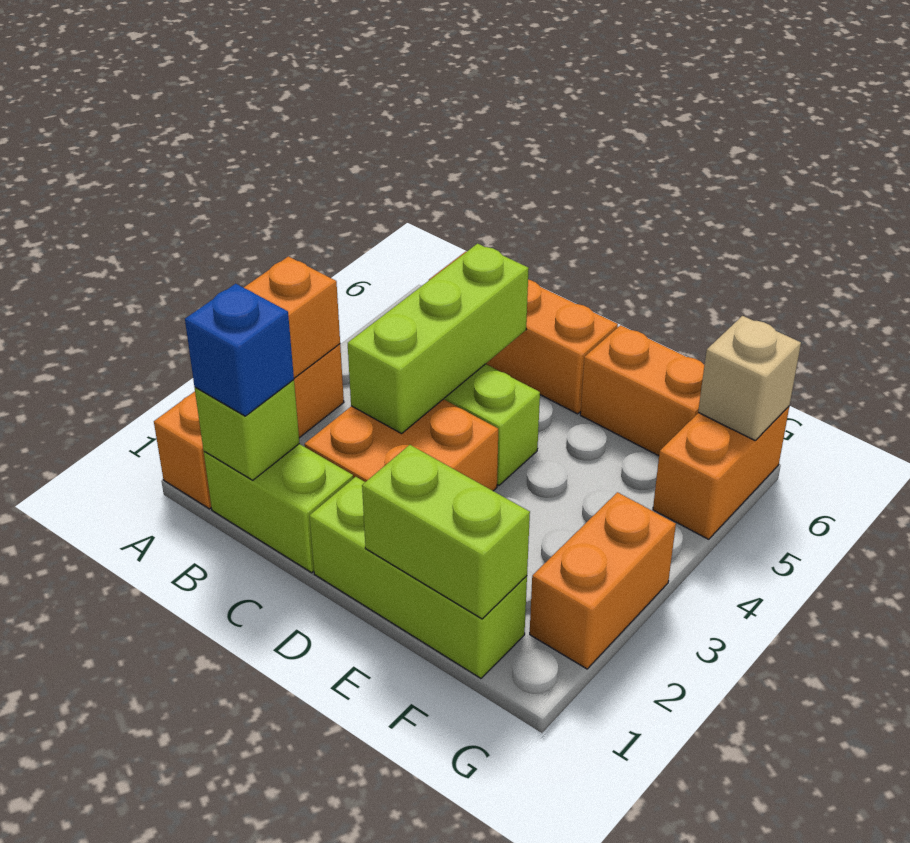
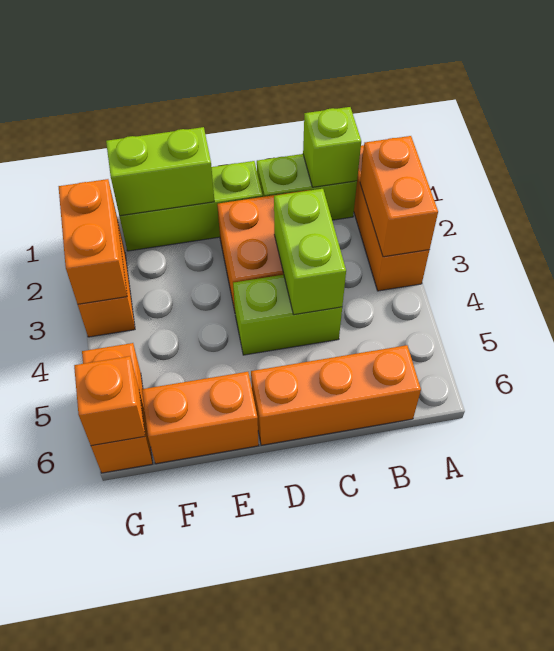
blue 1x1 brick [185,284,294,416] -> none
lime 1x3 brick [348,244,529,434] -> lime 1x2 brick [274,189,346,315]
none -> orange 1x2 brick [59,179,127,304]
tan 1x1 brick [698,316,801,440] -> orange 1x1 brick [74,356,145,446]

